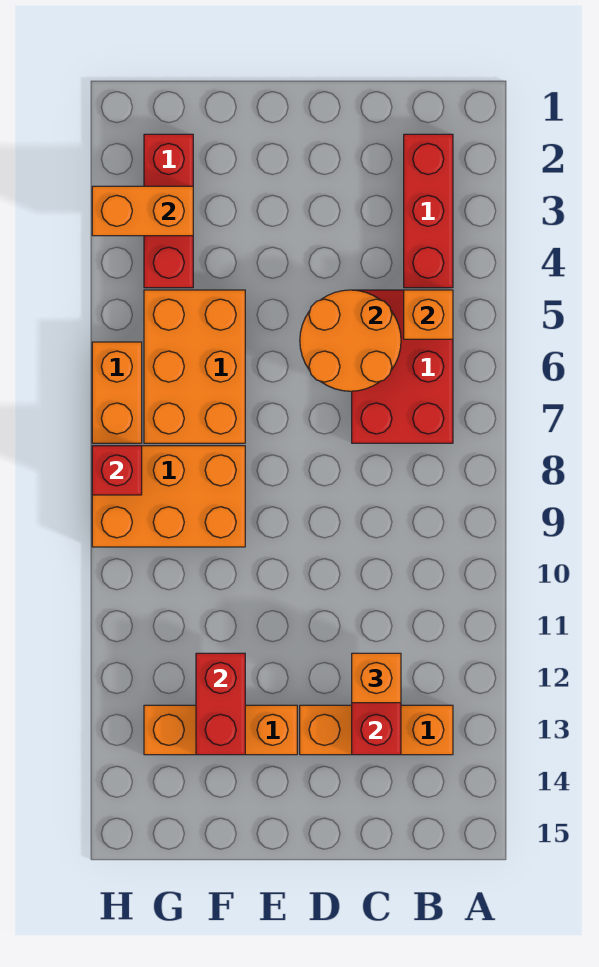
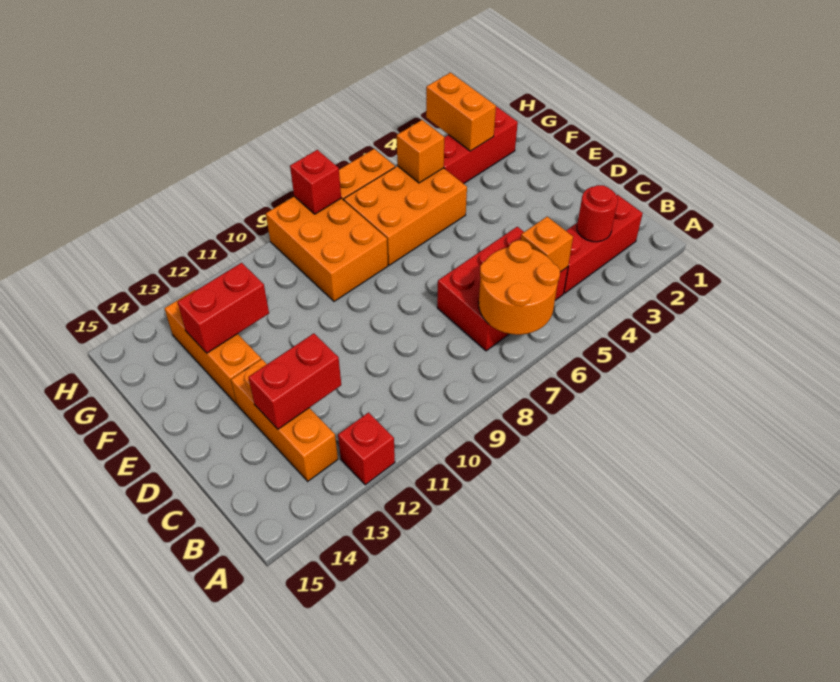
none -> red 1x1 brick [338,413,395,485]
none -> red 1x1 round brick [577,185,618,242]
orange 2x2 round brick [300,290,401,391] -> orange 2x2 round brick moved to [479,240,560,335]
orange 1x1 brick [352,653,401,703] -> orange 1x1 brick moved to [397,120,444,183]

